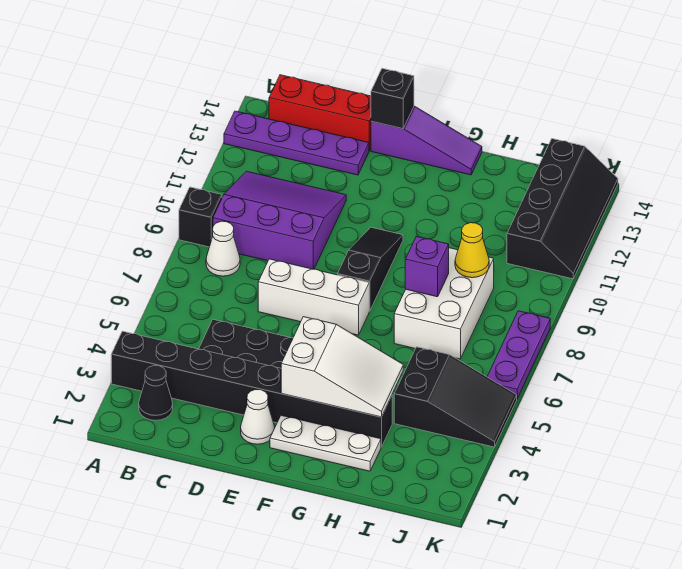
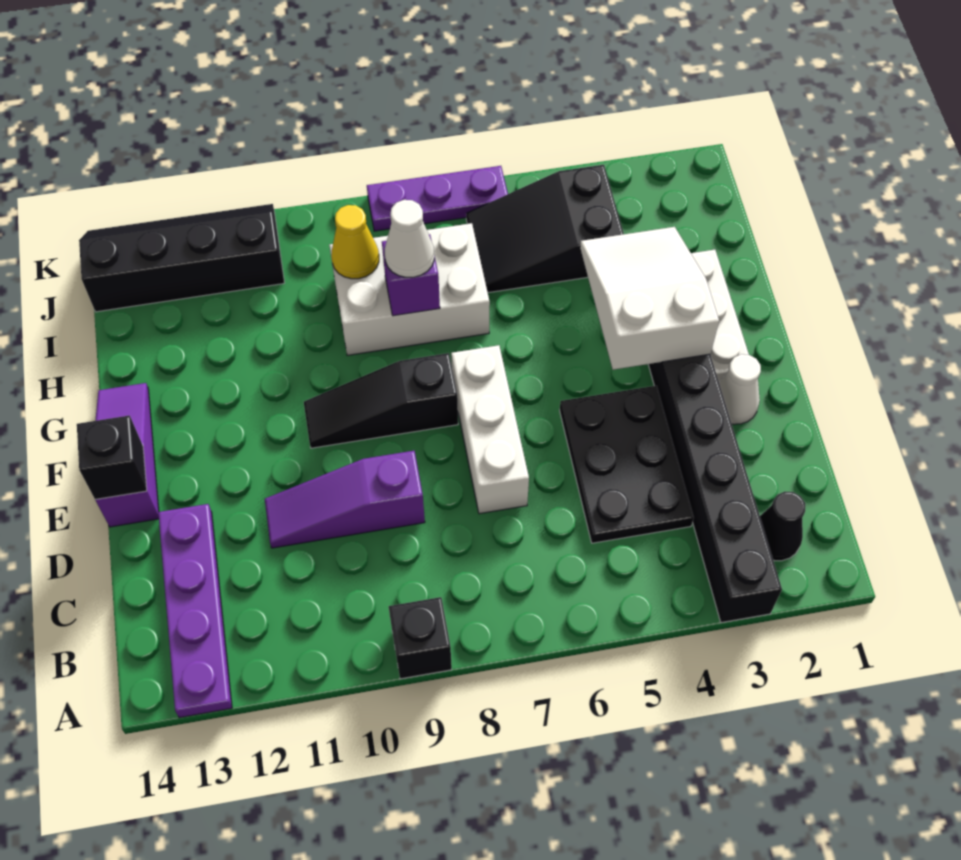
white 1x1 cone [206,221,240,276] -> white 1x1 cone moved to [385,200,434,277]
purple 3x3 slope [213,171,346,269] -> purple 1x3 slope [265,451,425,548]
red 1x3 brick [269,75,371,151] -> none
black 2x3 slope [394,347,517,447] -> black 2x3 slope turned to [466,165,624,293]

